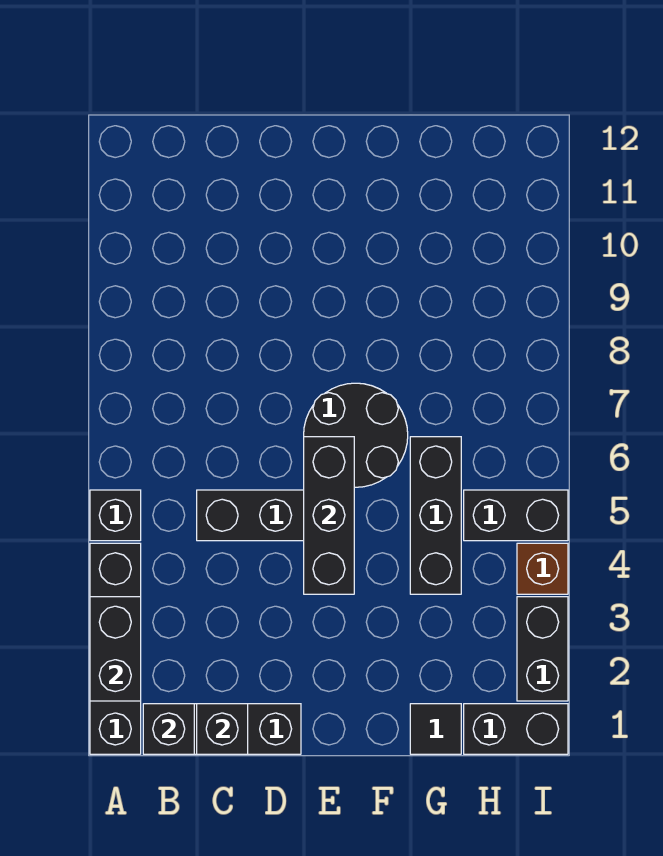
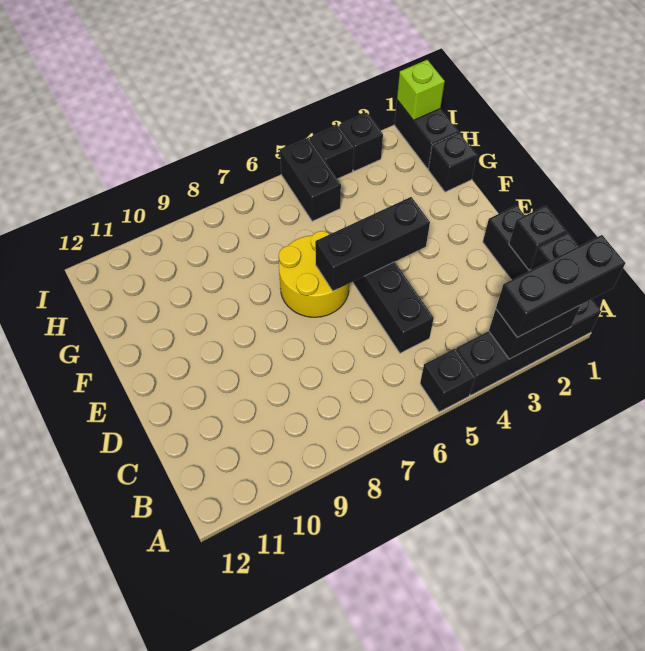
black 2x2 round brick [304,383,408,487] -> yellow 2x2 round brick [279,231,349,317]
black 1x1 tile [410,704,461,754] -> black 1x1 brick [428,133,477,192]
black 1x3 brick [410,437,461,594] -> black 1x3 brick moved to [496,235,625,337]
none -> lime 1x1 brick [397,60,445,120]
black 1x2 brick [517,597,568,701] -> black 1x1 brick [339,113,383,171]
brown 1x1 brick [517,543,568,594] -> black 1x1 brick [310,125,354,179]

